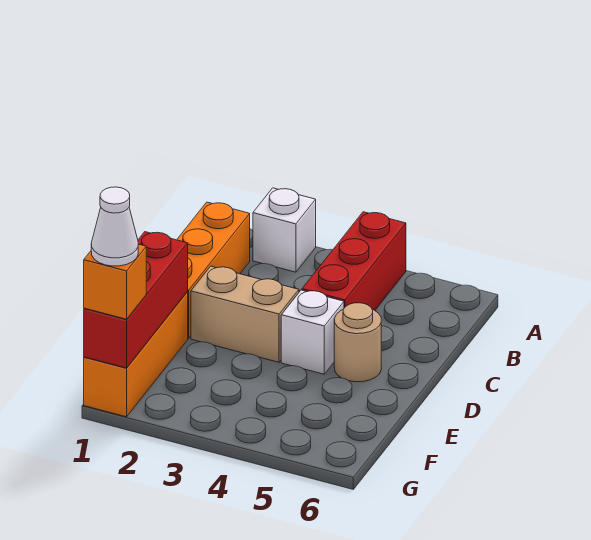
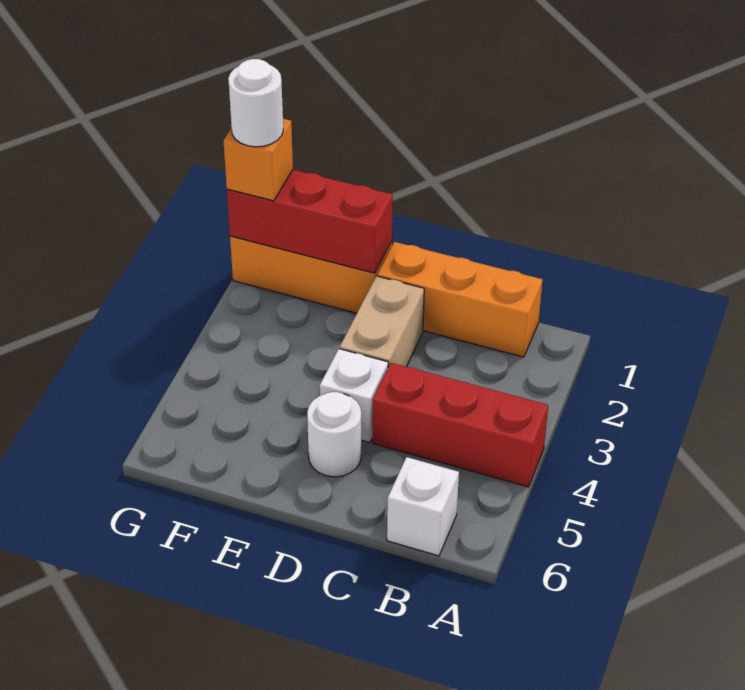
white 1x1 brick [253,188,316,272] -> white 1x1 brick moved to [387,457,459,556]
tan 1x1 round brick [334,303,381,382] -> white 1x1 round brick [307,392,361,477]
white 1x1 cone [91,187,138,266] -> white 1x1 round brick [228,59,283,147]

